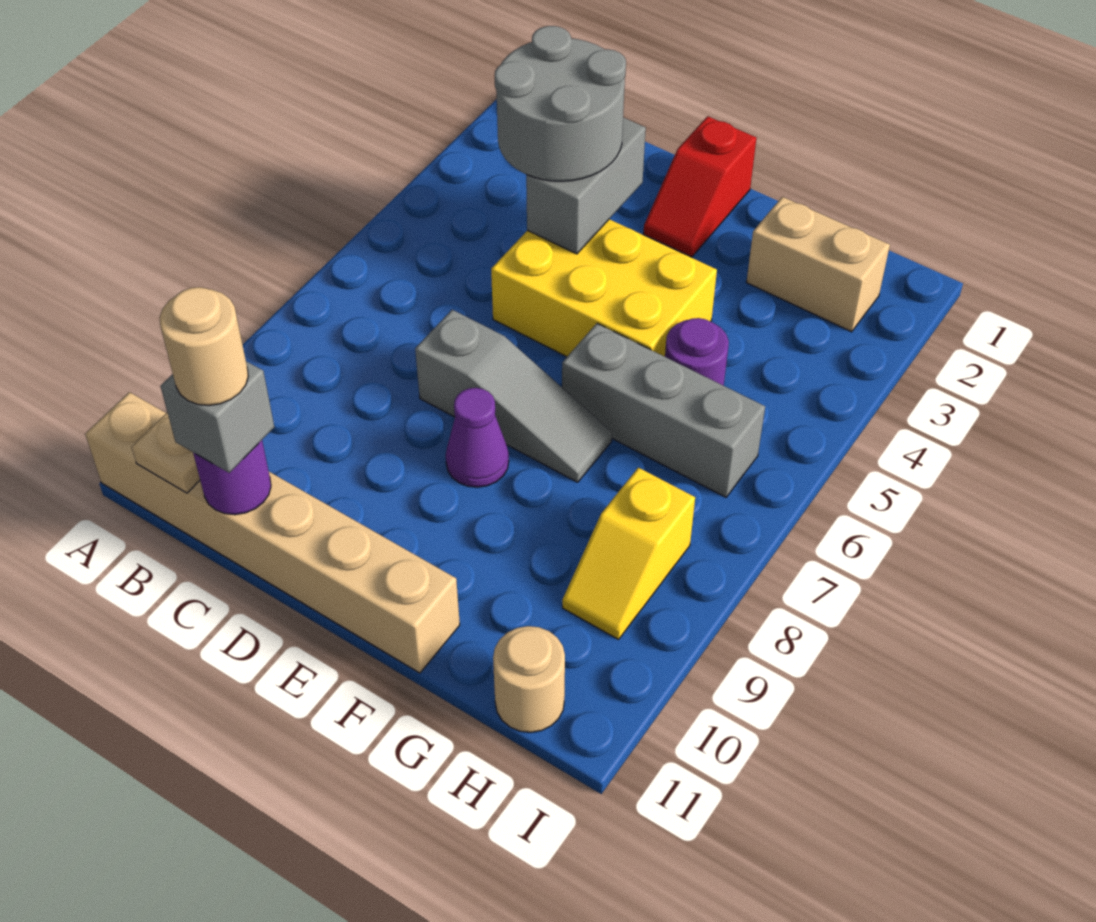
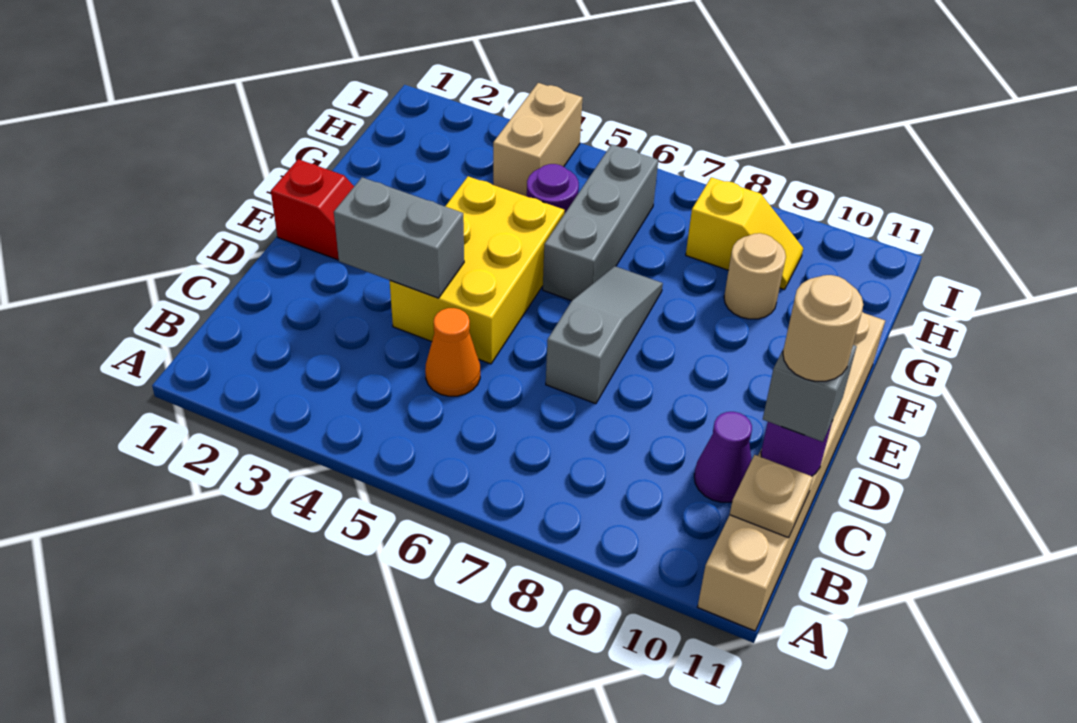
grey 2x2 round brick [495,26,626,181] -> none
none -> orange 1x1 cone [425,308,480,396]
purple 1x1 cone [446,388,509,487] -> purple 1x1 cone moved to [694,412,752,502]
tan 1x2 brick [746,197,890,332] -> tan 1x2 brick moved to [493,83,582,196]
tan 1x1 round brick [493,626,565,732] -> tan 1x1 round brick moved to [724,233,786,319]

